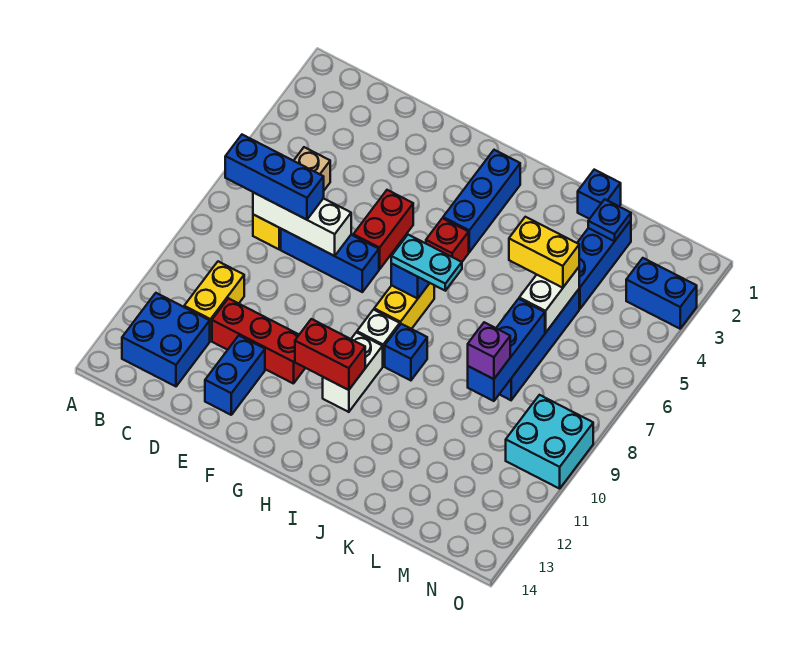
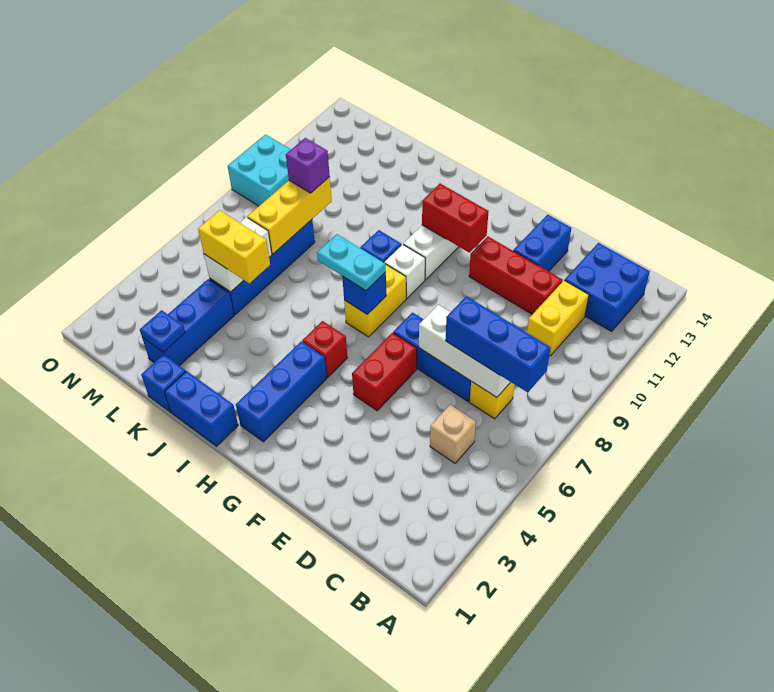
blue 1x3 brick [468,299,545,401] -> yellow 1x3 brick [247,177,332,254]
blue 1x2 brick [626,258,697,329] -> blue 1x2 brick moved to [164,371,238,446]

